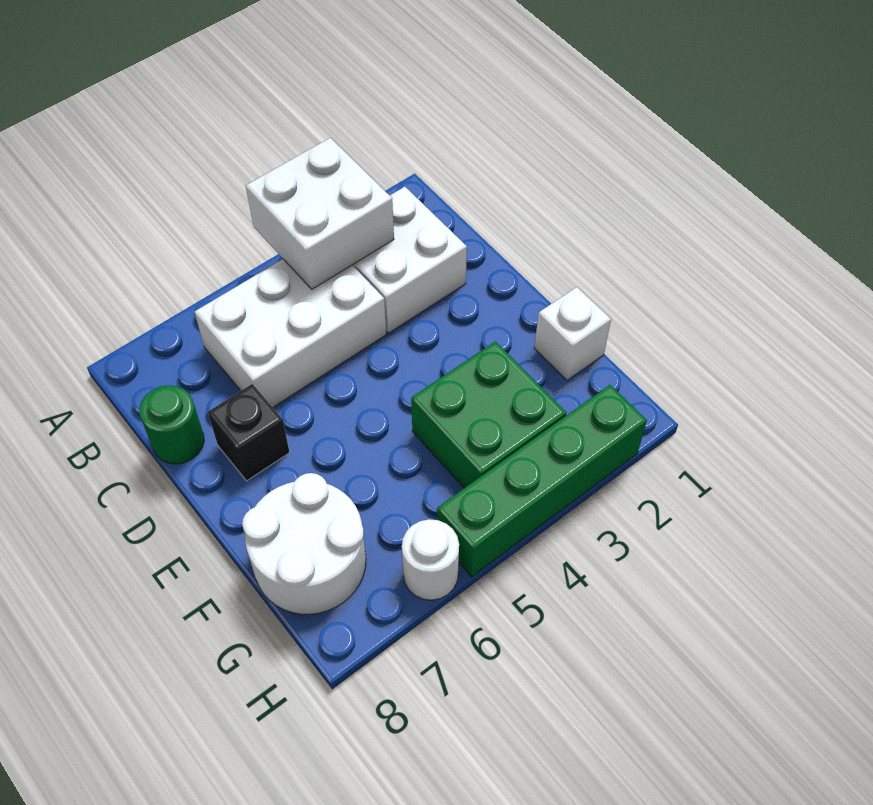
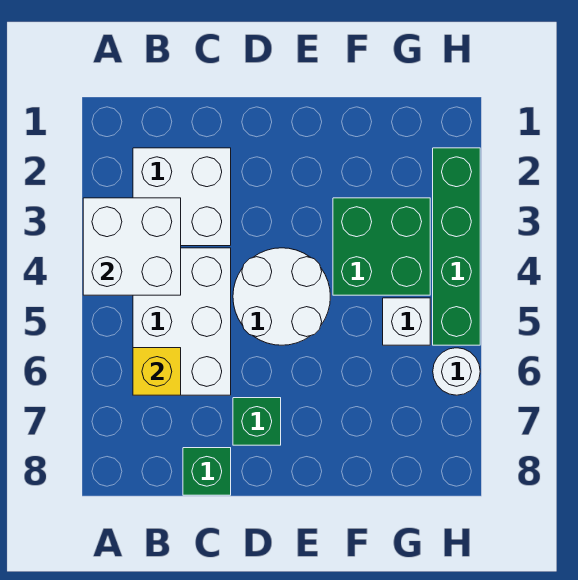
none -> yellow 1x1 brick [133,348,181,395]
green 1x1 round brick [139,385,204,464] -> green 1x1 brick [183,448,231,495]
black 1x1 brick [208,384,290,481] -> green 1x1 brick [233,398,281,445]
white 1x1 brick [534,287,611,380] -> white 1x1 brick moved to [383,298,430,345]
white 2x2 round brick [242,473,366,614] -> white 2x2 round brick moved to [233,248,330,345]

